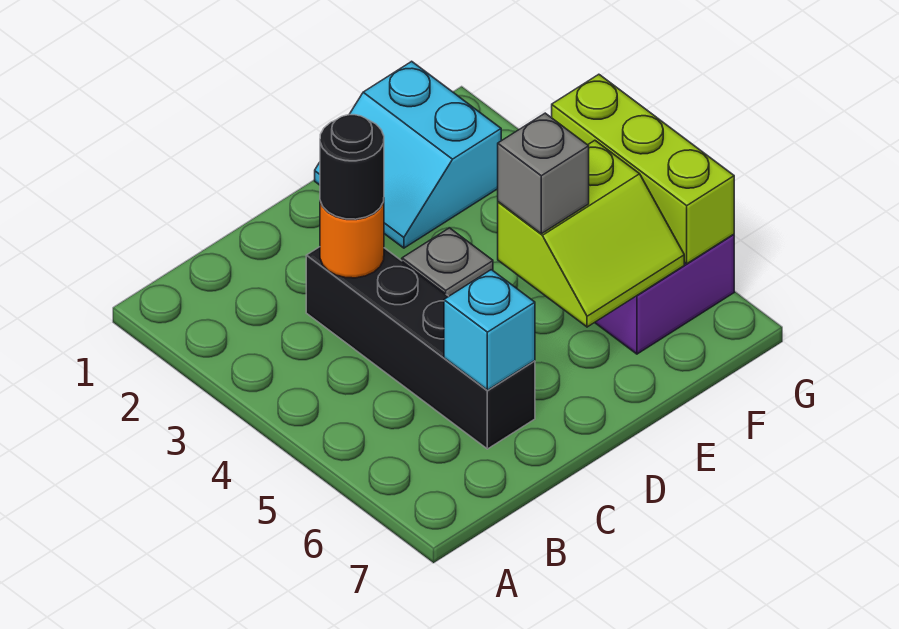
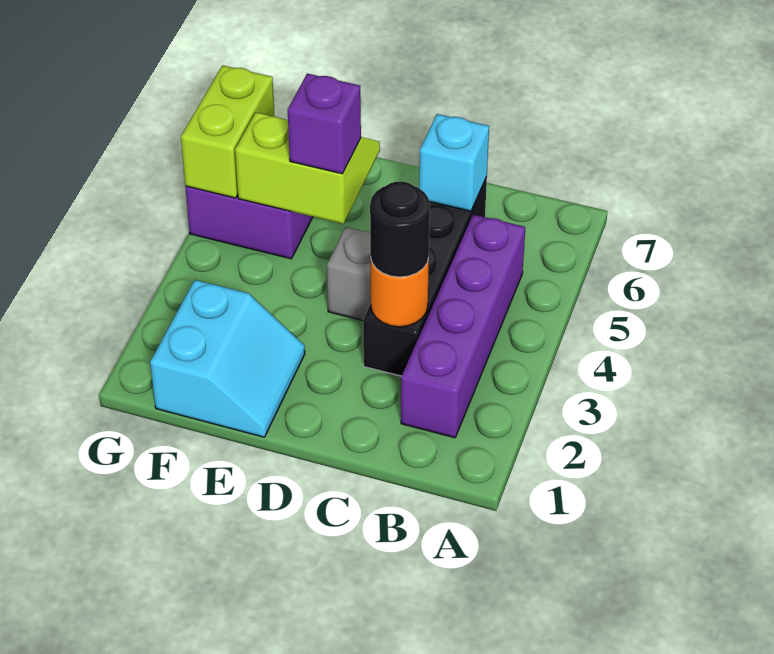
none -> purple 1x4 brick [401,215,525,438]
grey 1x1 brick [498,113,589,234] -> purple 1x1 brick [288,74,361,174]
lime 1x3 brick [552,74,734,264] -> lime 1x2 brick [181,65,274,198]

